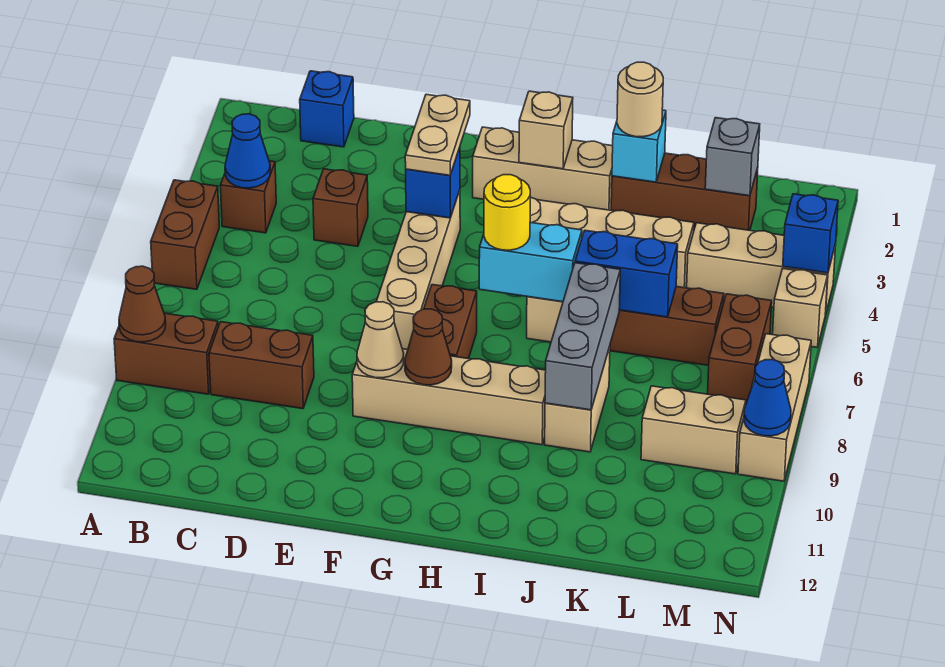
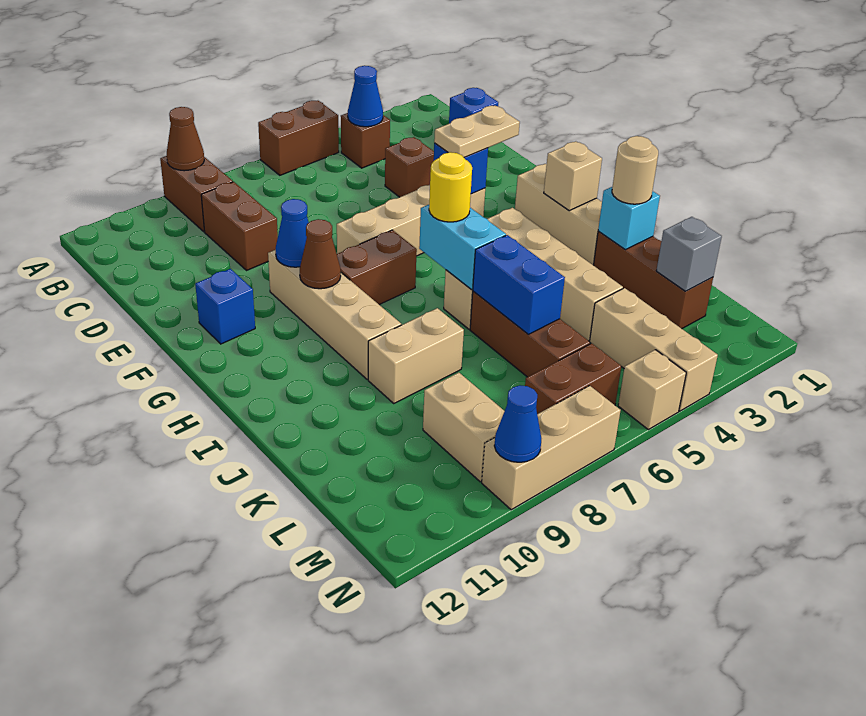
tan 1x1 cone [357,302,404,378] -> blue 1x1 cone [276,199,309,267]
grey 1x3 brick [545,263,620,410] -> none
blue 1x1 brick [783,194,838,273] -> blue 1x1 brick moved to [195,269,255,344]

